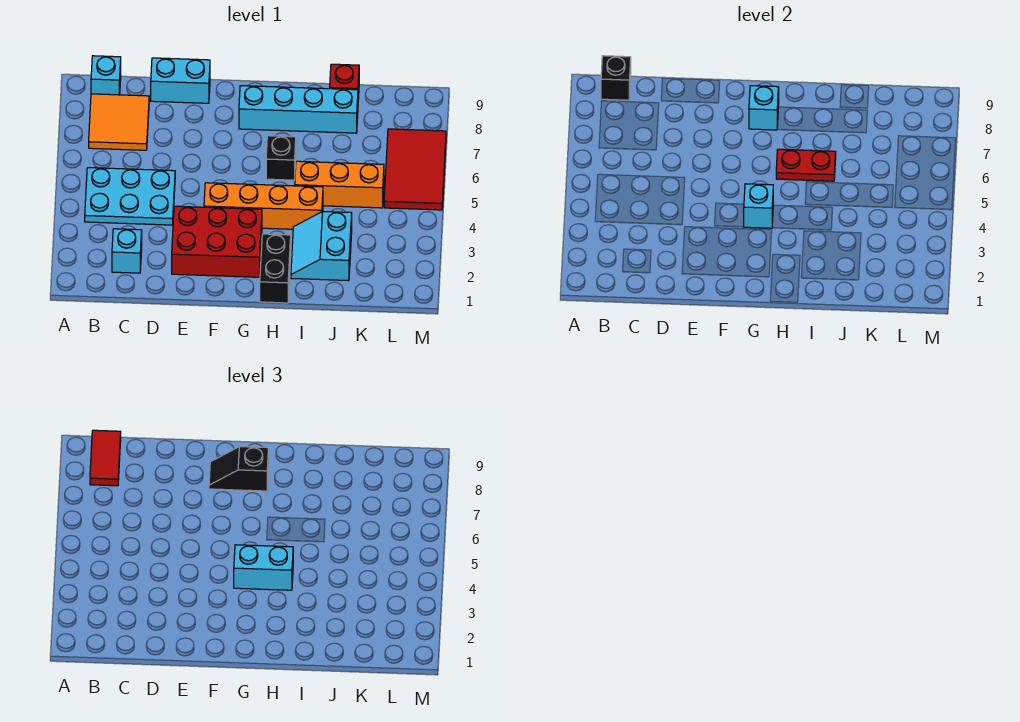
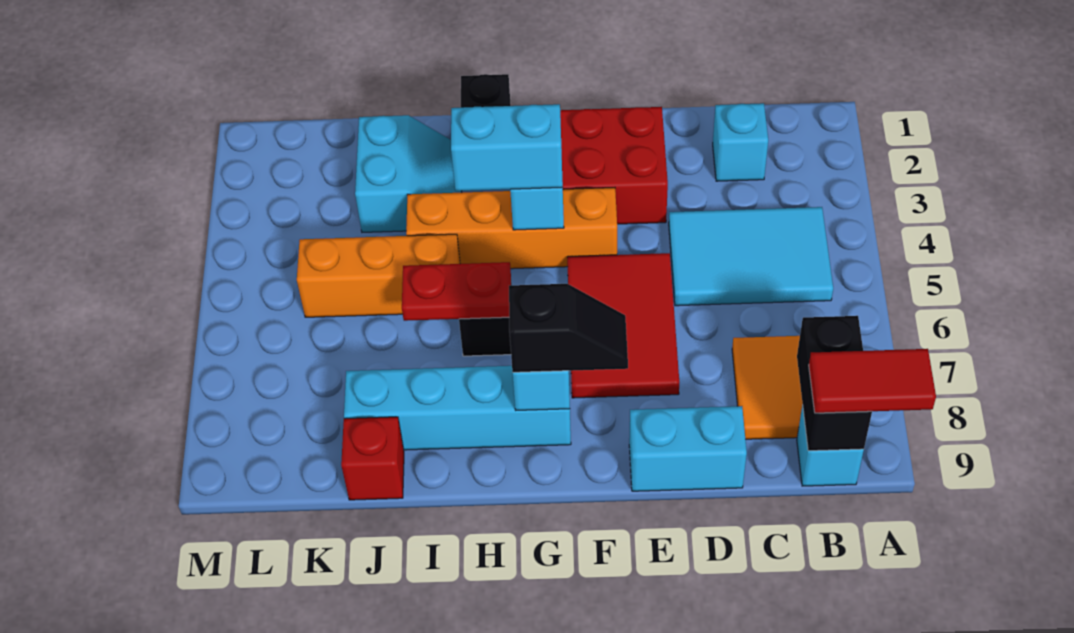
cyan 2x3 plate [85,168,175,225] -> cyan 2x3 tile [669,207,833,306]
red 1x2 tile [90,430,121,486] -> red 1x2 tile turned to [809,349,936,413]
black 1x1 brick [601,56,631,100] -> black 1x2 brick [797,316,872,451]
red 2x3 tile [384,129,446,210] -> red 2x3 tile moved to [567,253,679,398]

